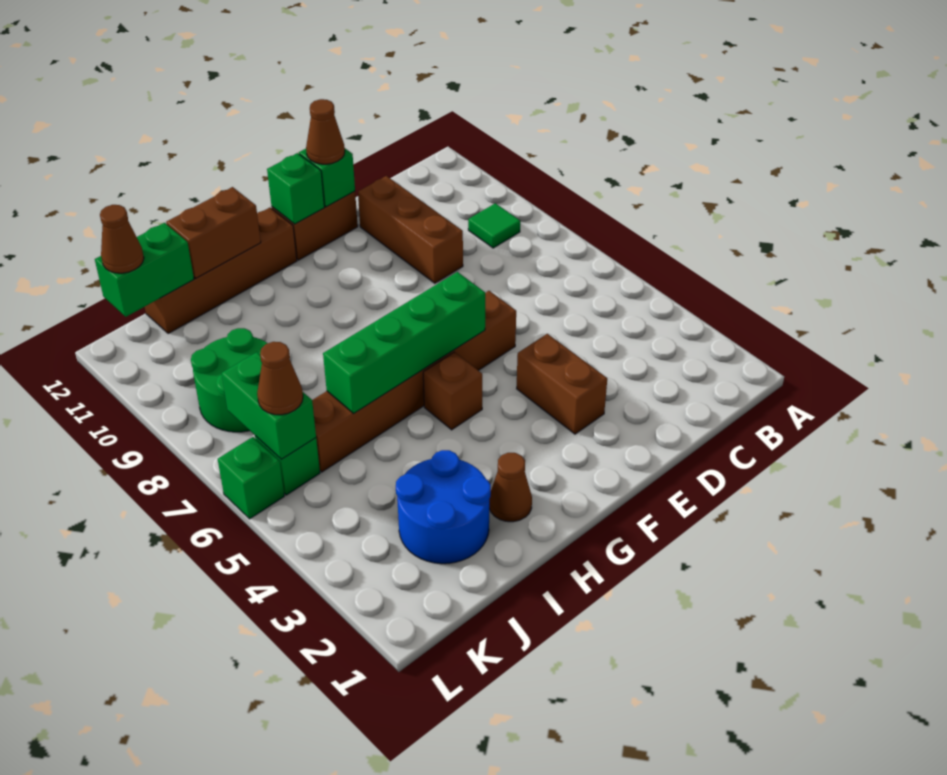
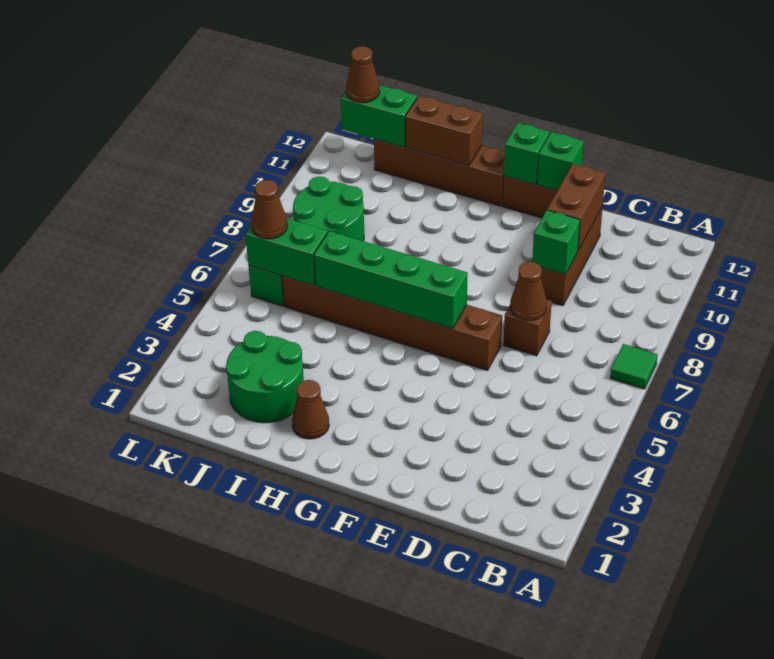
green 1x1 tile [468,203,520,248] -> green 1x1 tile moved to [610,344,658,389]
brown 1x2 brick [517,334,607,434] -> brown 1x2 brick moved to [547,164,606,250]
brown 1x1 cone [306,99,345,164] -> brown 1x1 cone moved to [510,262,547,321]
brown 1x1 brick [423,352,482,430] -> brown 1x1 brick moved to [503,299,552,356]
blue 2x2 round brick [396,450,491,564] -> green 2x2 round brick [226,331,304,423]
green 1x2 brick [222,352,316,459] -> green 1x2 brick turned to [246,218,328,286]
green 1x1 brick [218,437,284,519] -> green 1x1 brick moved to [532,210,580,275]

